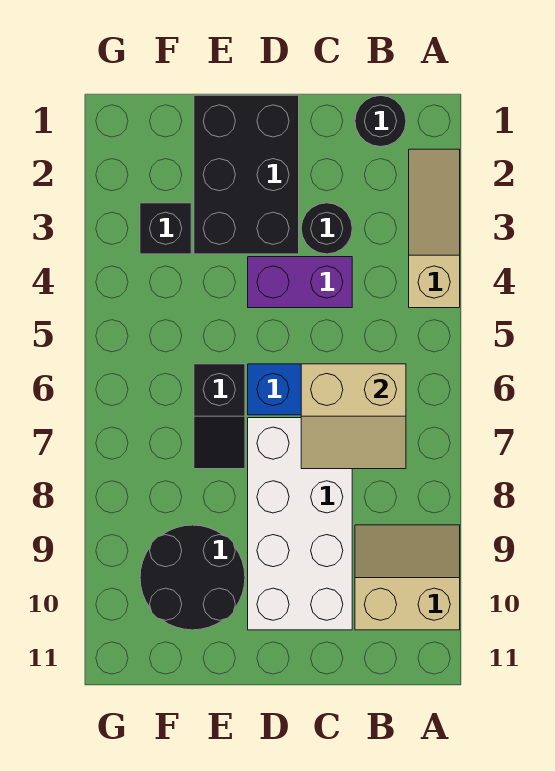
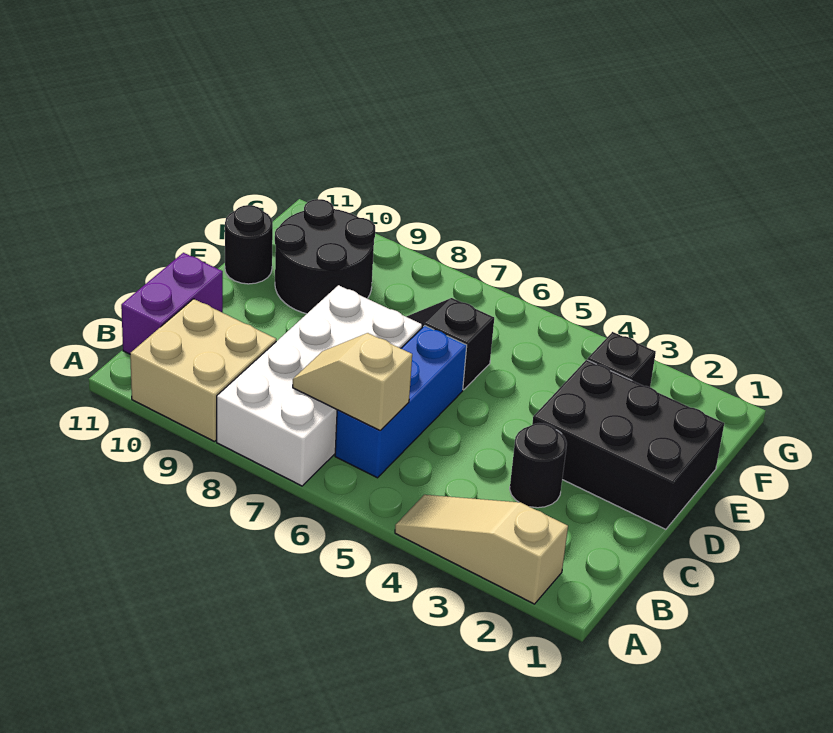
tan 1x3 slope [409,149,460,308] -> tan 1x3 slope turned to [395,495,568,604]
tan 2x2 slope [355,525,460,630] -> tan 2x2 brick [130,299,276,442]
black 1x1 round brick [355,96,406,147] -> black 1x1 round brick moved to [225,205,273,284]
tan 2x2 slope [301,364,406,469] -> tan 1x2 slope [293,333,412,431]
purple 1x2 brick [248,257,352,308] -> purple 1x2 brick moved to [121,253,223,354]
white 2x4 brick [248,418,352,630] -> white 2x4 brick turned to [217,285,423,486]

